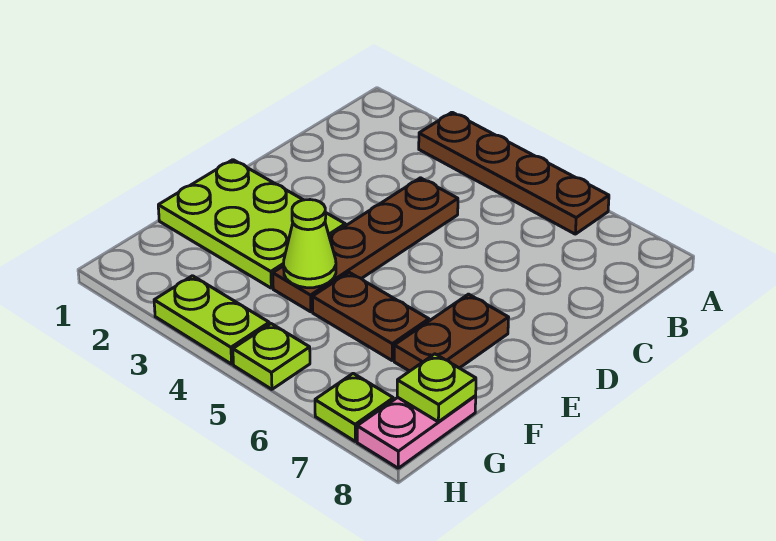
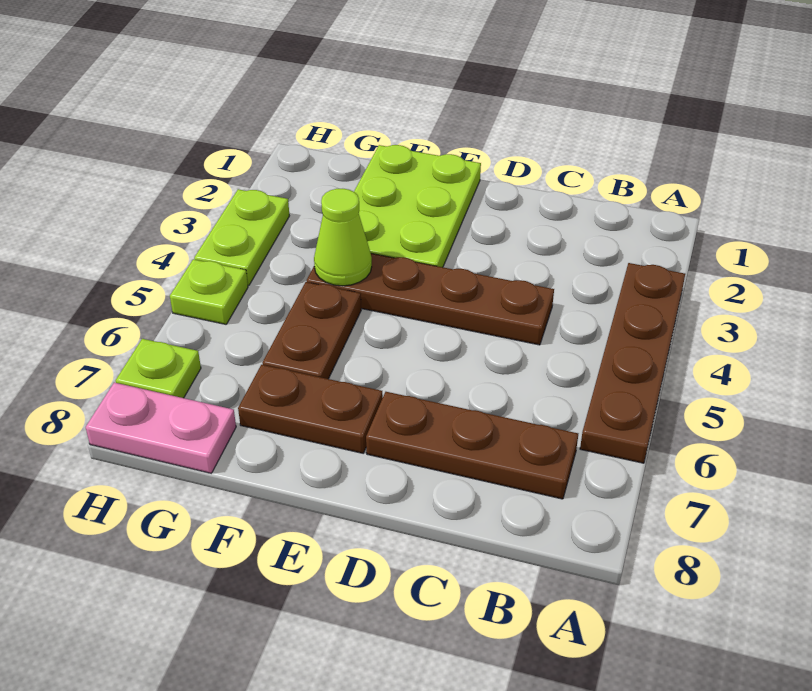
none -> brown 1x3 plate [366,392,578,499]
lime 1x1 plate [397,354,476,422] -> none

